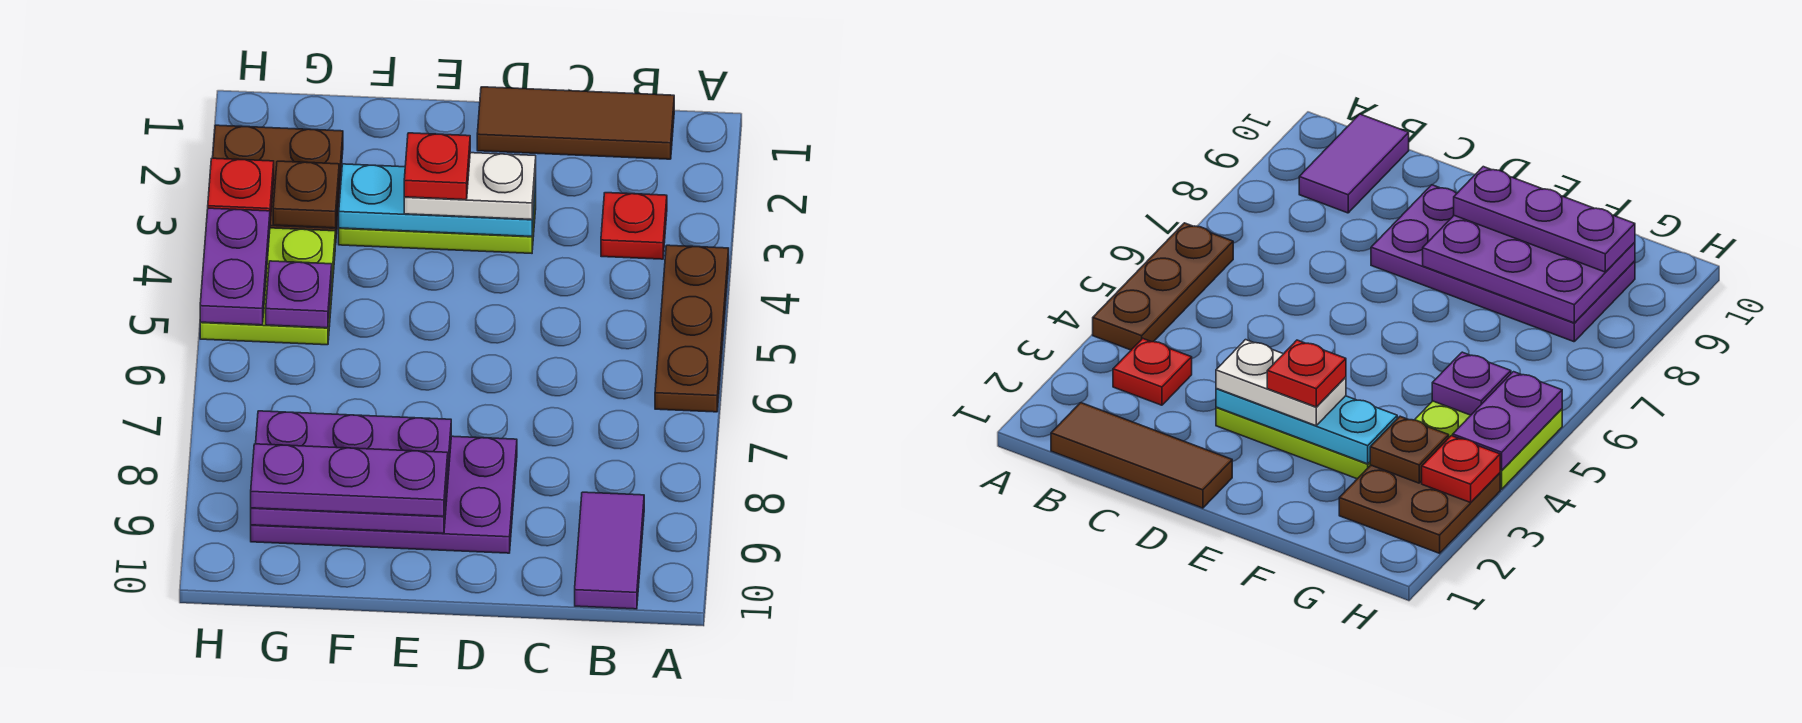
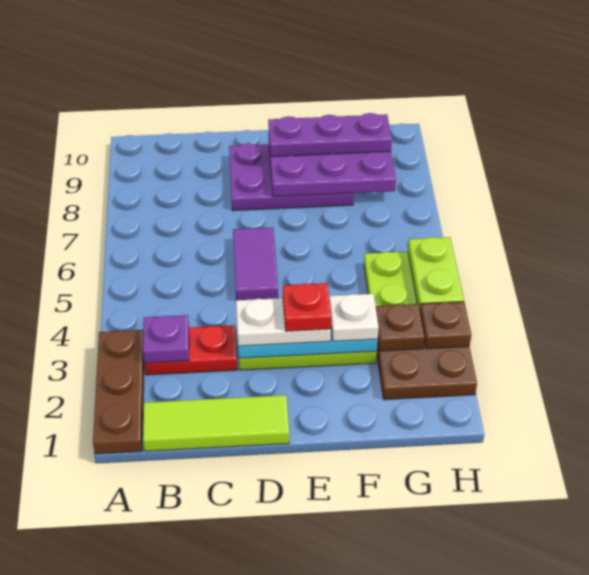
brown 1x3 plate [655,245,729,412] -> brown 1x3 plate moved to [93,330,144,454]
brown 1x3 tile [477,87,674,159] -> lime 1x3 tile [143,395,289,451]
red 1x1 plate [601,193,667,259] -> red 1x2 plate [145,325,237,375]
purple 1x2 tile [575,492,644,609] -> purple 1x2 tile moved to [233,227,278,300]
purple 2x4 plate [251,436,517,553] -> purple 2x3 plate [229,143,354,211]
none -> white 1x1 plate [329,294,379,341]
purple 1x1 plate [266,261,332,328] -> purple 1x1 plate moved to [143,315,189,363]
red 1x1 plate [208,158,274,220] -> brown 1x1 plate [420,302,471,349]
purple 1x2 plate [200,208,270,325] -> lime 1x2 plate [408,237,464,309]

